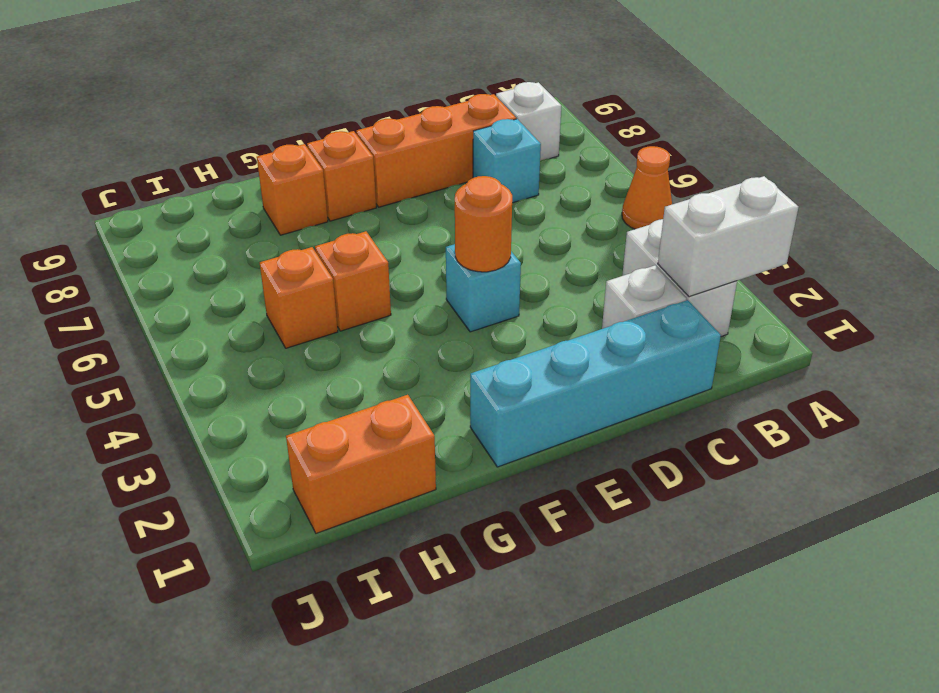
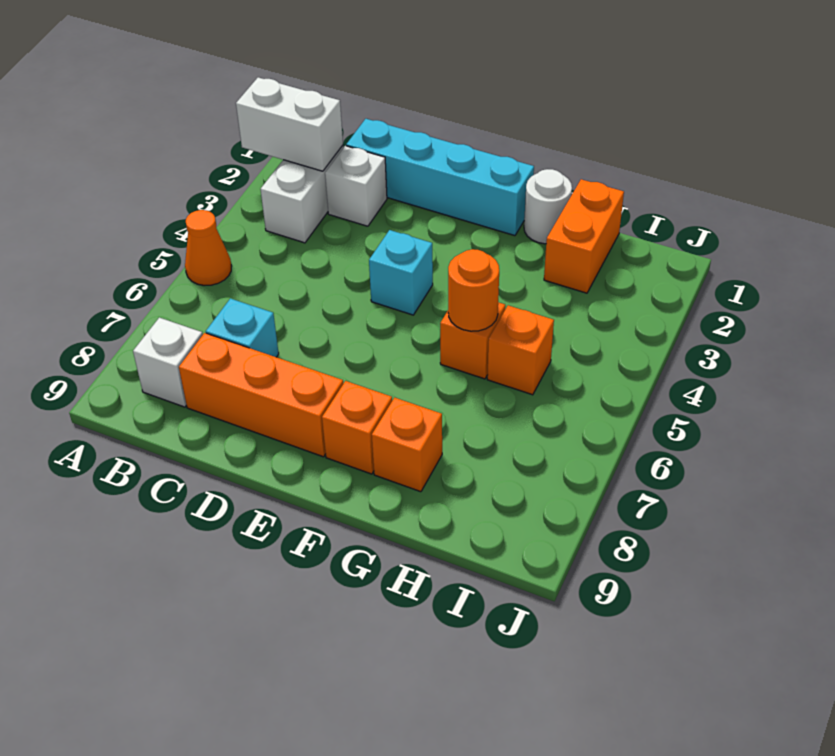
orange 1x1 round brick [455,176,512,272] -> orange 1x1 round brick moved to [448,249,499,331]
none -> white 1x1 round brick [524,169,572,244]
orange 1x2 brick [286,395,436,533] -> orange 1x2 brick turned to [544,179,624,293]

